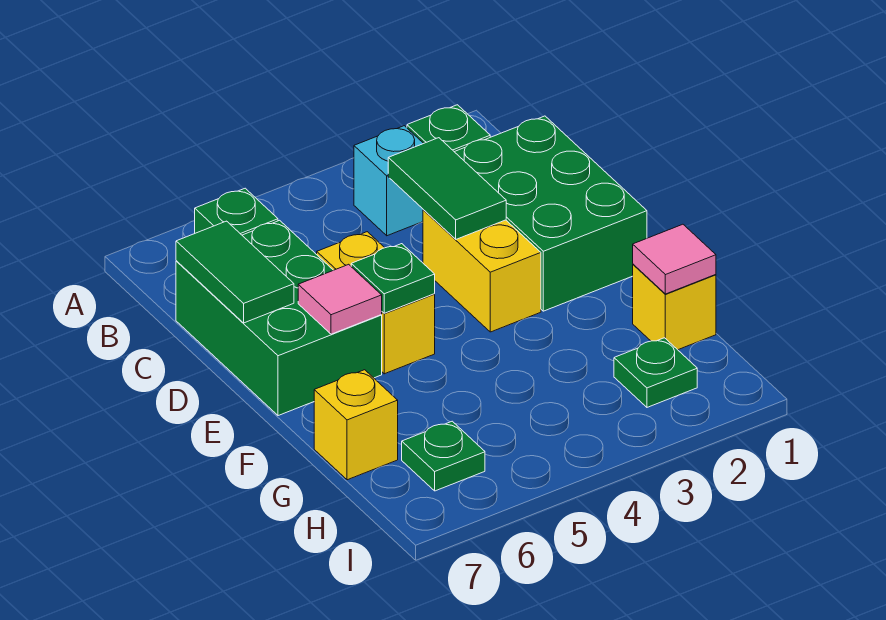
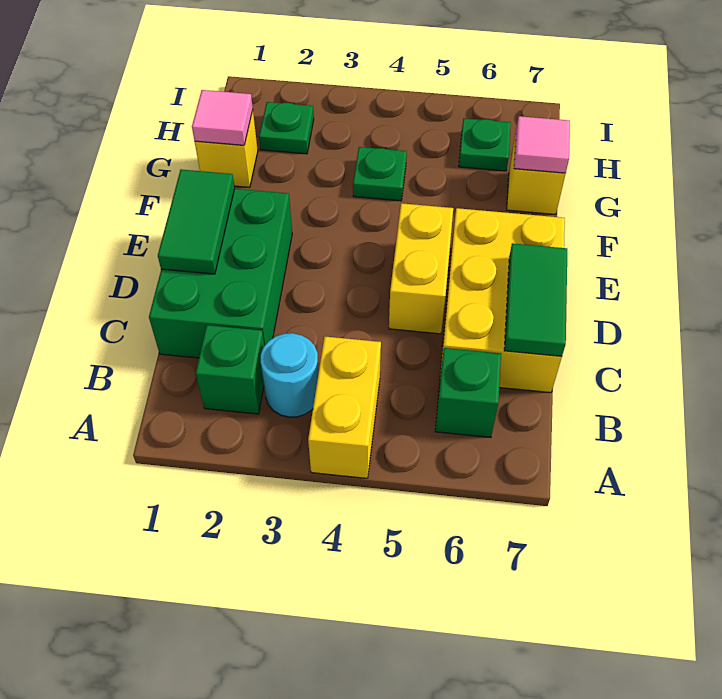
cyan 1x1 brick [354,126,423,236] -> cyan 1x1 round brick [261,333,319,417]
green 1x2 tile [388,138,506,239] -> green 1x2 tile moved to [158,169,235,274]
green 2x3 brick [176,220,382,416] -> yellow 2x3 brick [440,208,565,393]
yellow 1x2 brick [423,210,541,332] -> yellow 1x2 brick moved to [308,336,381,478]
green 1x1 plate [351,244,435,313] -> green 1x1 plate moved to [353,147,407,201]
pink 1x1 tile [298,264,382,334] -> pink 1x1 tile moved to [514,116,570,173]

